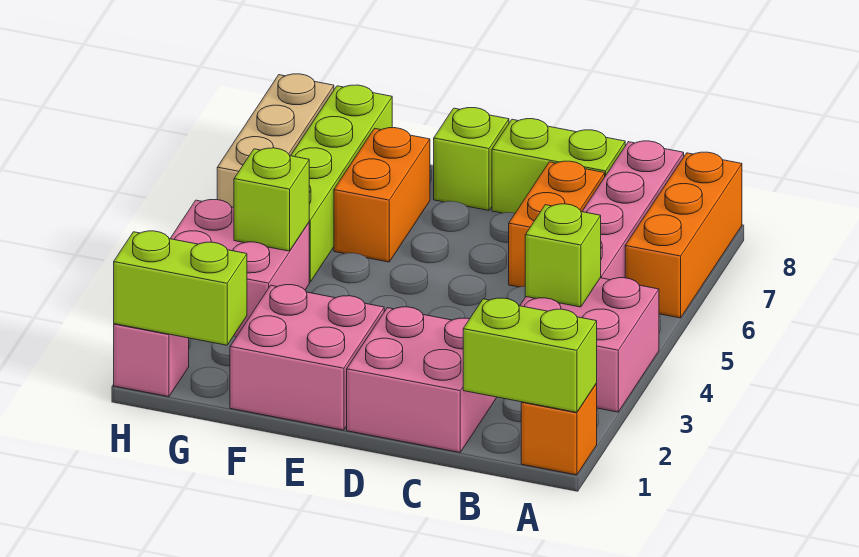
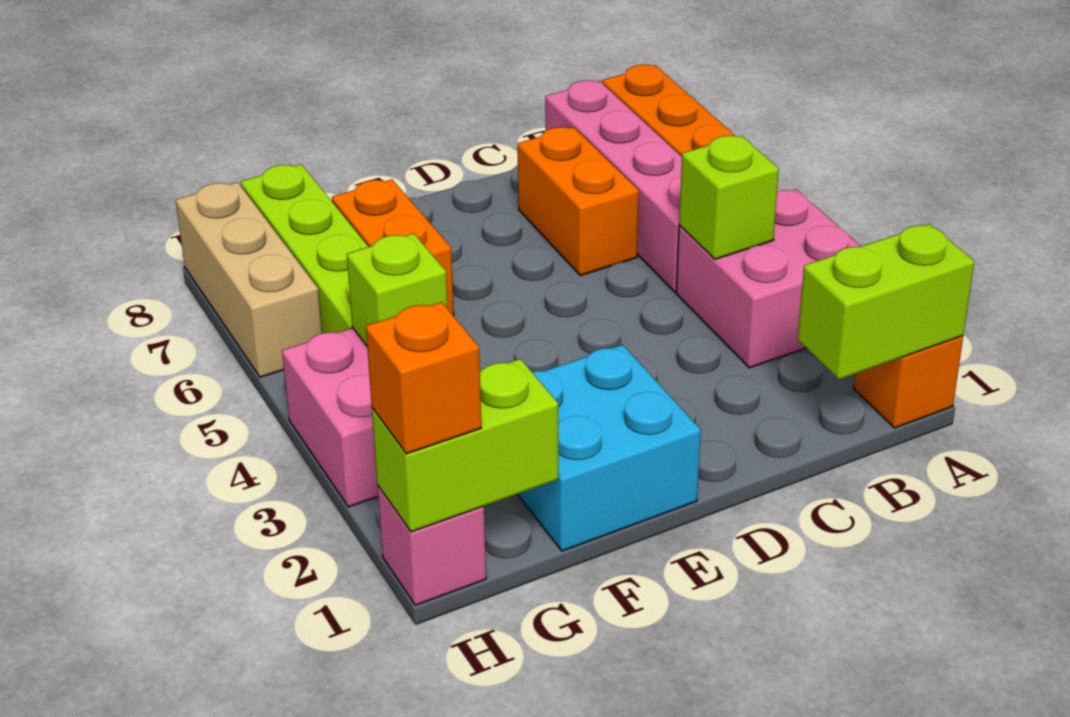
pink 2x2 brick [347,307,497,452] -> none
lime 1x2 brick [492,119,625,213] -> none
pink 2x2 brick [230,285,384,430] -> cyan 2x2 brick [517,345,701,551]
lime 1x1 brick [434,108,509,210] -> none
none -> orange 1x1 brick [366,302,481,454]

